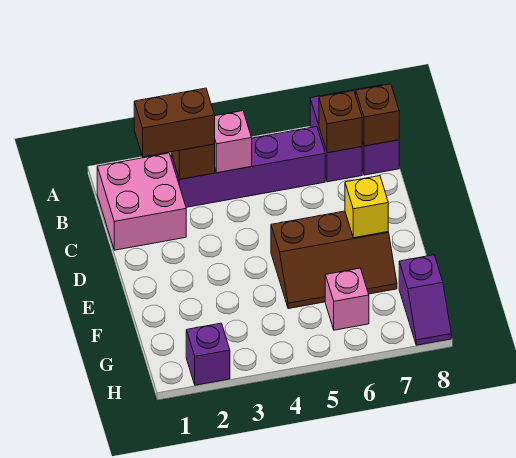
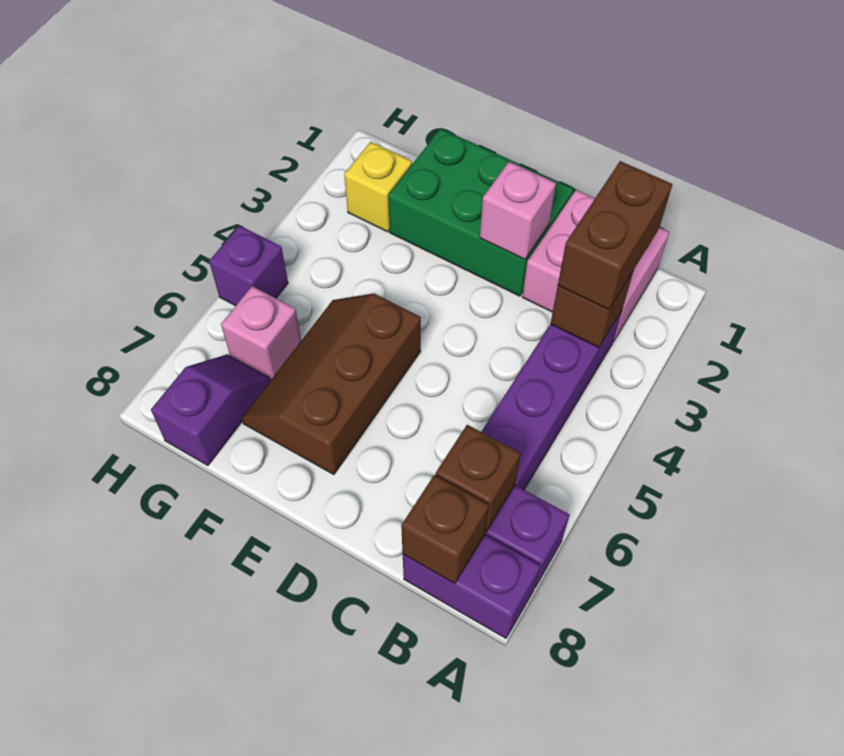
pink 1x1 brick [215,111,252,173] -> pink 1x1 brick moved to [480,162,556,260]
none -> green 2x3 brick [388,129,573,296]
yellow 1x1 brick [345,176,388,238] -> yellow 1x1 brick moved to [344,142,412,232]
purple 1x2 slope [399,255,451,345] -> purple 1x2 slope turned to [151,354,271,465]
purple 1x1 brick [186,323,230,385] -> purple 1x1 brick moved to [209,225,288,306]

